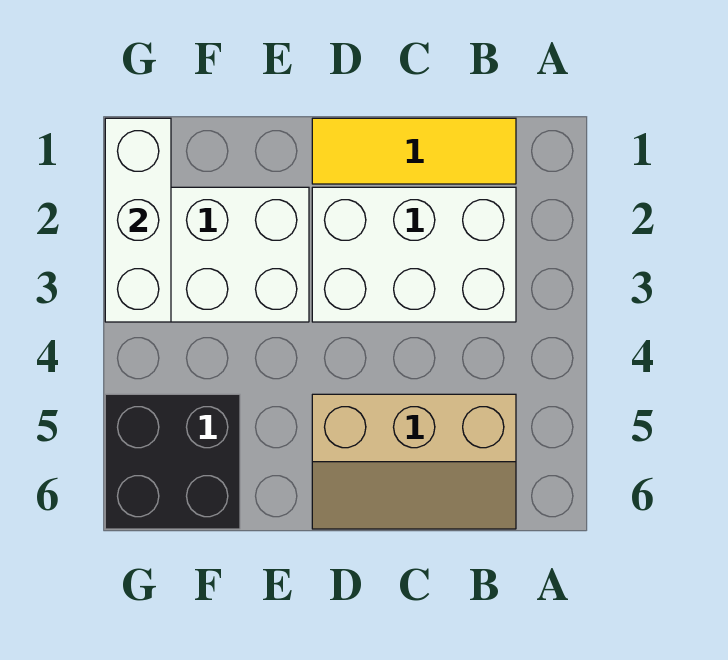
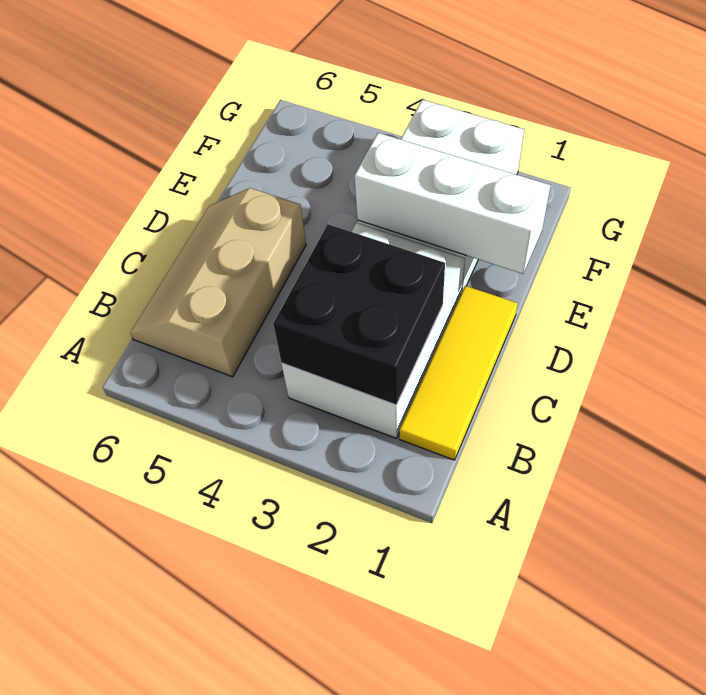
black 2x2 brick [105,394,240,529] -> black 2x2 brick moved to [273,224,445,405]
white 1x3 brick [105,118,171,322] -> white 1x3 brick moved to [355,133,551,274]

